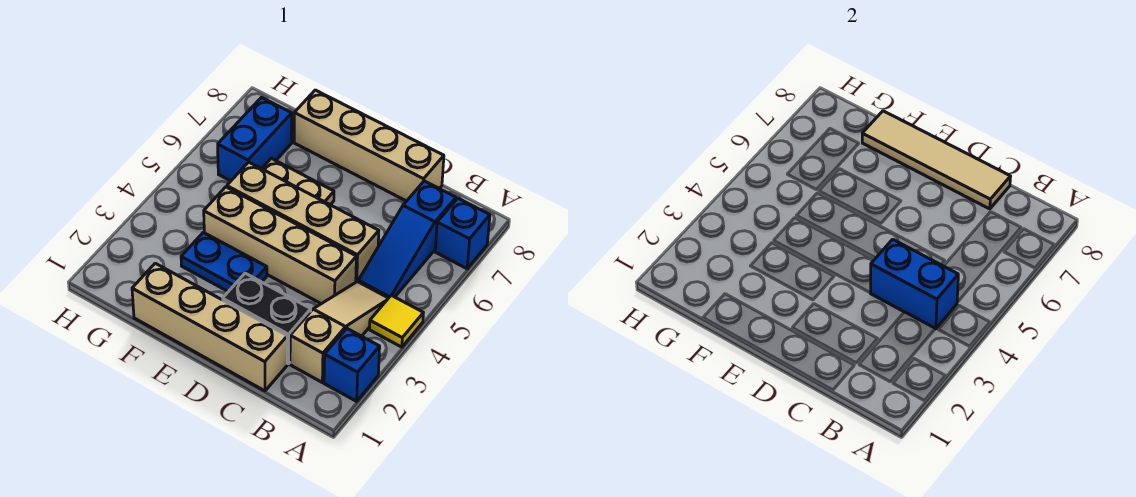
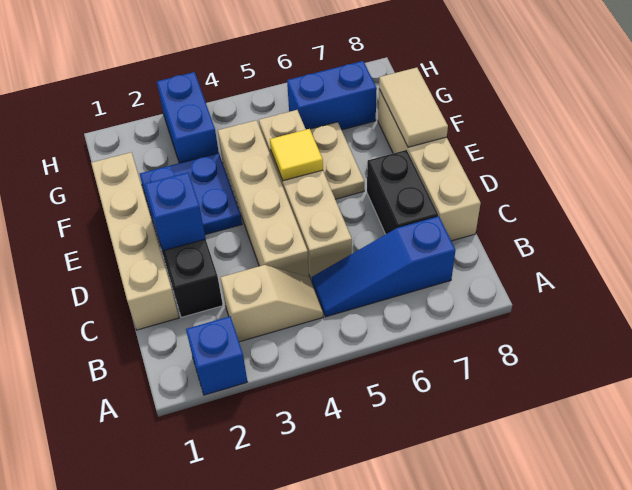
yellow 1x1 tile [370,295,423,347] -> yellow 1x1 tile moved to [270,129,323,181]
blue 1x1 brick [435,198,490,269] -> blue 1x1 brick moved to [145,172,206,251]
tan 1x3 slope [290,282,388,382] -> tan 1x2 slope [220,265,323,342]
blue 1x2 brick [871,239,958,329] -> blue 1x2 brick moved to [157,72,219,163]
none -> black 1x2 brick [367,150,438,234]
tan 1x4 tile [862,111,1011,209] -> tan 1x2 tile [379,68,448,147]
blue 1x2 plate [181,232,267,292] -> blue 2x2 plate [140,153,242,240]

